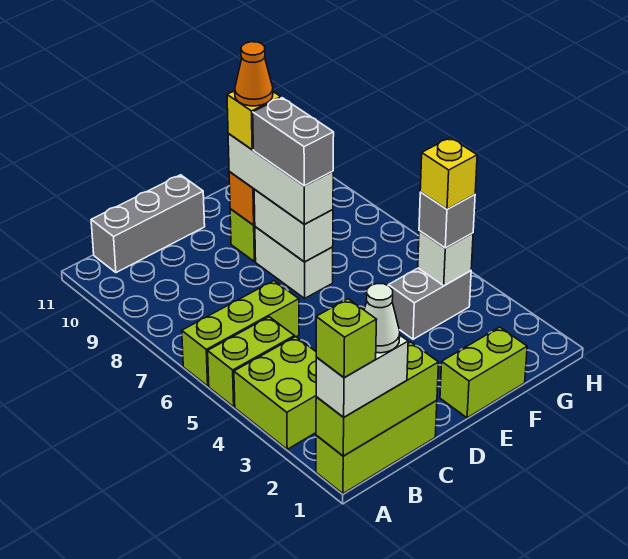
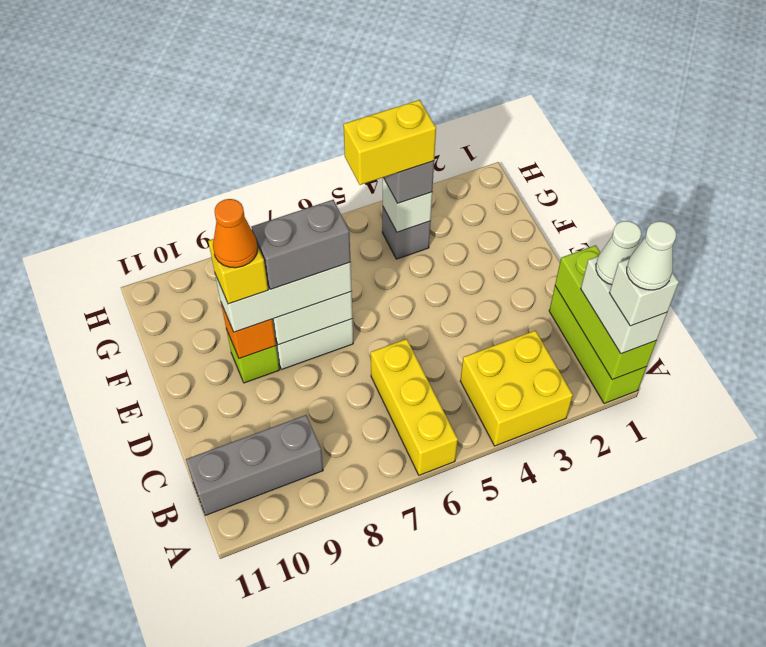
lime 1x1 brick [316,299,377,378] -> white 1x1 brick [609,259,679,326]
none -> white 1x1 cone [627,221,676,290]
lime 2x2 brick [234,337,316,449] -> yellow 2x2 brick [460,331,573,446]
lime 1x2 brick [208,317,295,407] -> none
lime 1x3 brick [182,281,299,386] -> yellow 1x3 brick [371,339,458,475]
grey 1x3 brick [91,175,205,273] -> grey 1x3 brick turned to [186,415,323,515]
lime 1x2 brick [440,327,527,418] -> none
grey 1x2 brick [388,268,471,339] -> grey 1x1 brick [382,207,431,259]
yellow 1x1 brick [420,138,477,209] -> yellow 1x2 brick [344,100,436,185]

